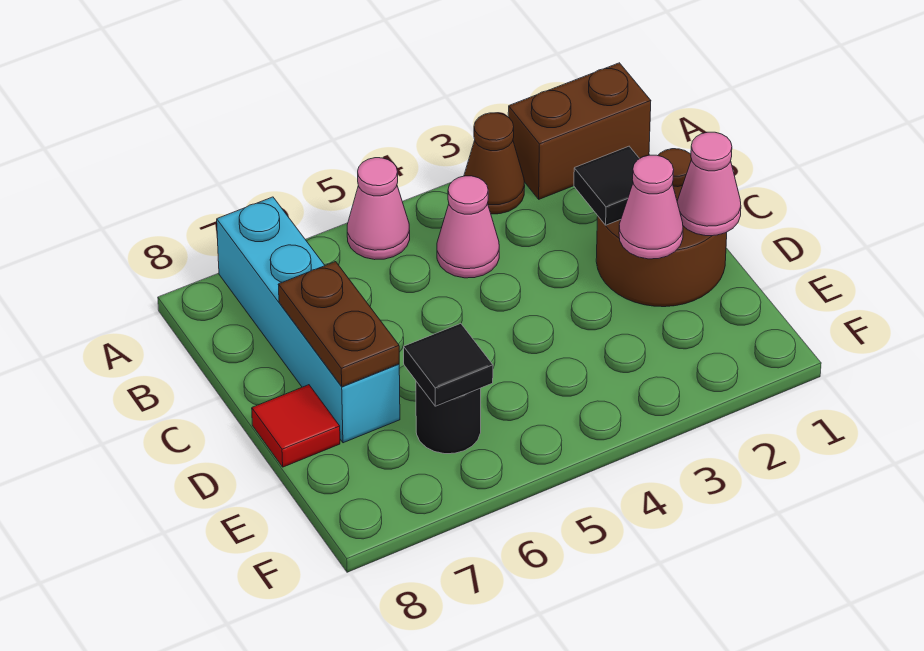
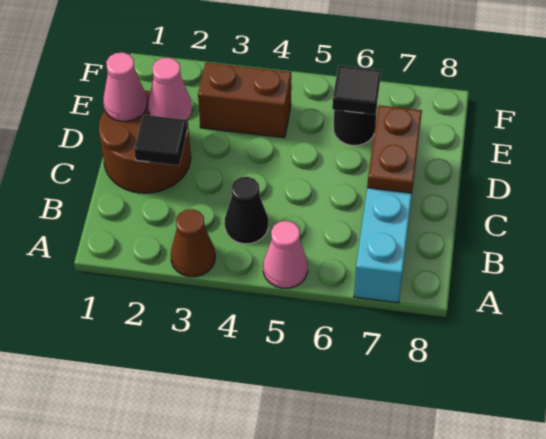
brown 1x2 brick [508,63,651,199] -> brown 1x2 brick moved to [198,62,291,138]
pink 1x1 cone [437,176,499,278] -> black 1x1 cone [225,177,268,244]
red 1x1 tile [252,385,340,467] -> none

